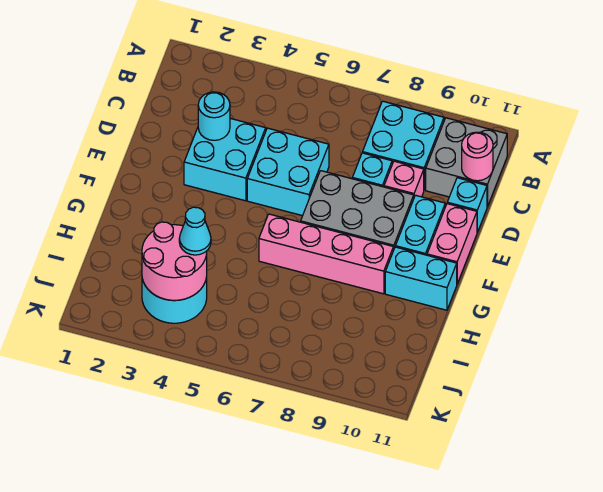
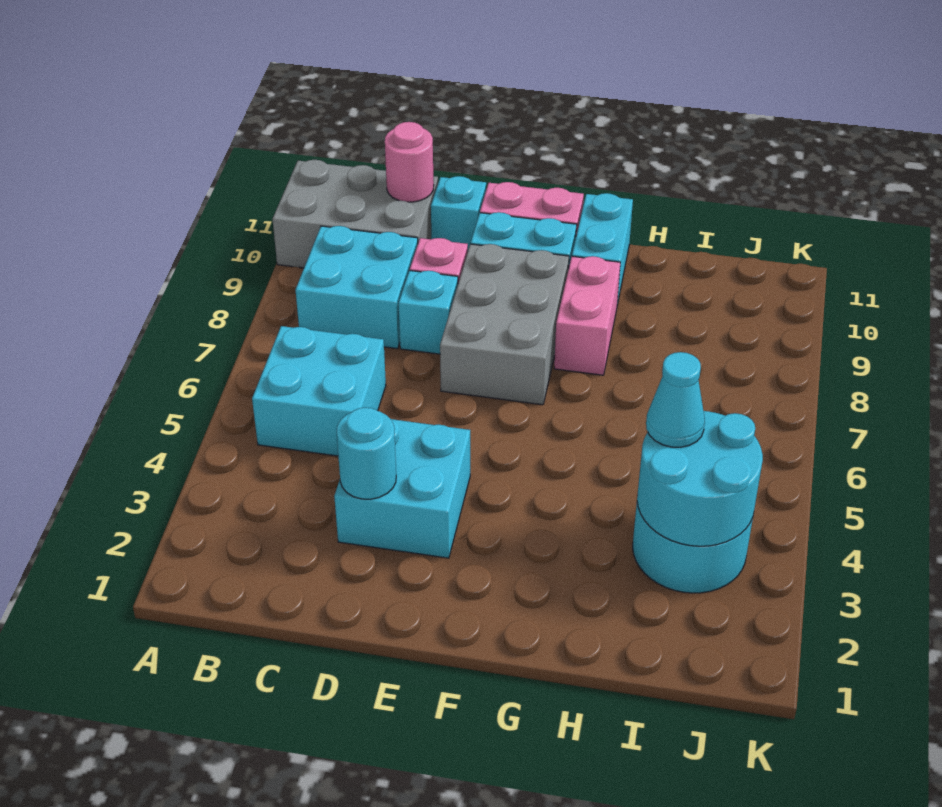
grey 2x2 brick [426,118,507,207] -> grey 2x3 brick [273,160,438,268]
cyan 2x2 brick [247,128,329,216] -> cyan 2x2 brick moved to [252,326,386,456]
pink 1x4 brick [259,214,393,294] -> pink 1x2 brick [554,256,620,375]
pink 2x2 round brick [142,222,207,300] -> cyan 2x2 round brick [637,411,763,546]

